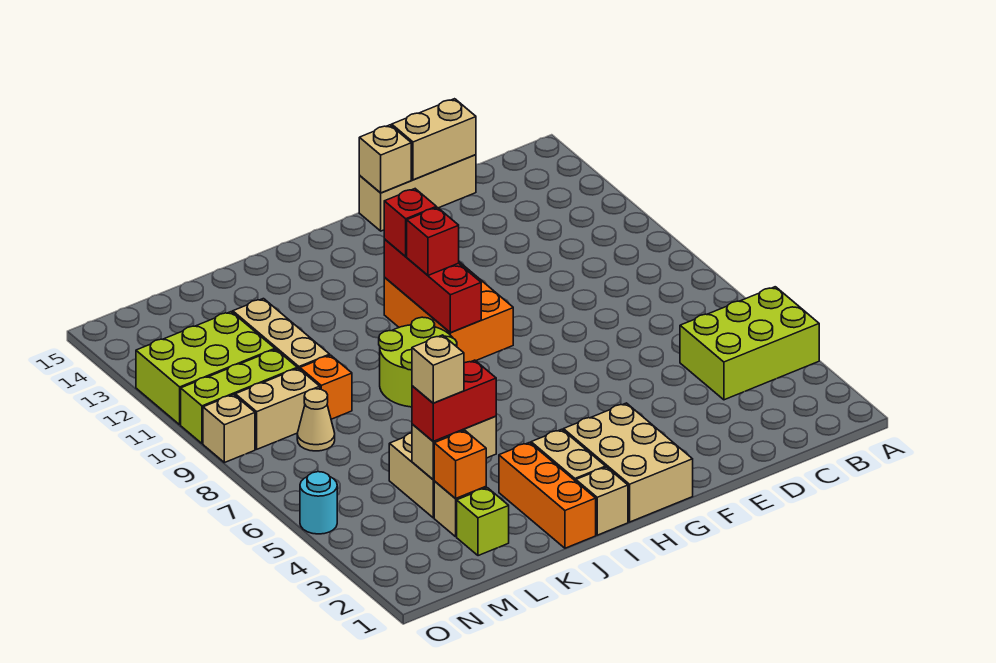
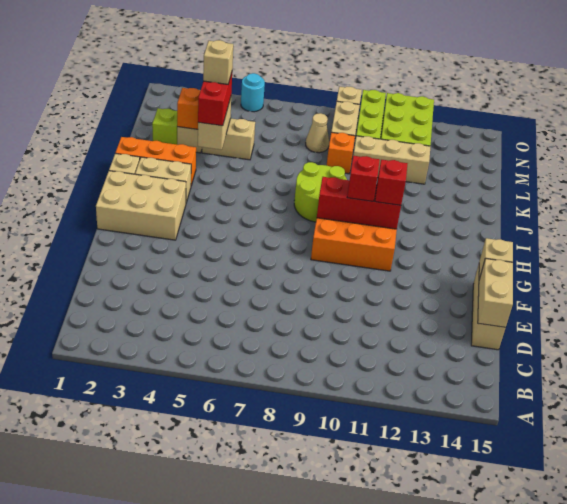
lime 2x3 brick [680,287,819,400] -> none

